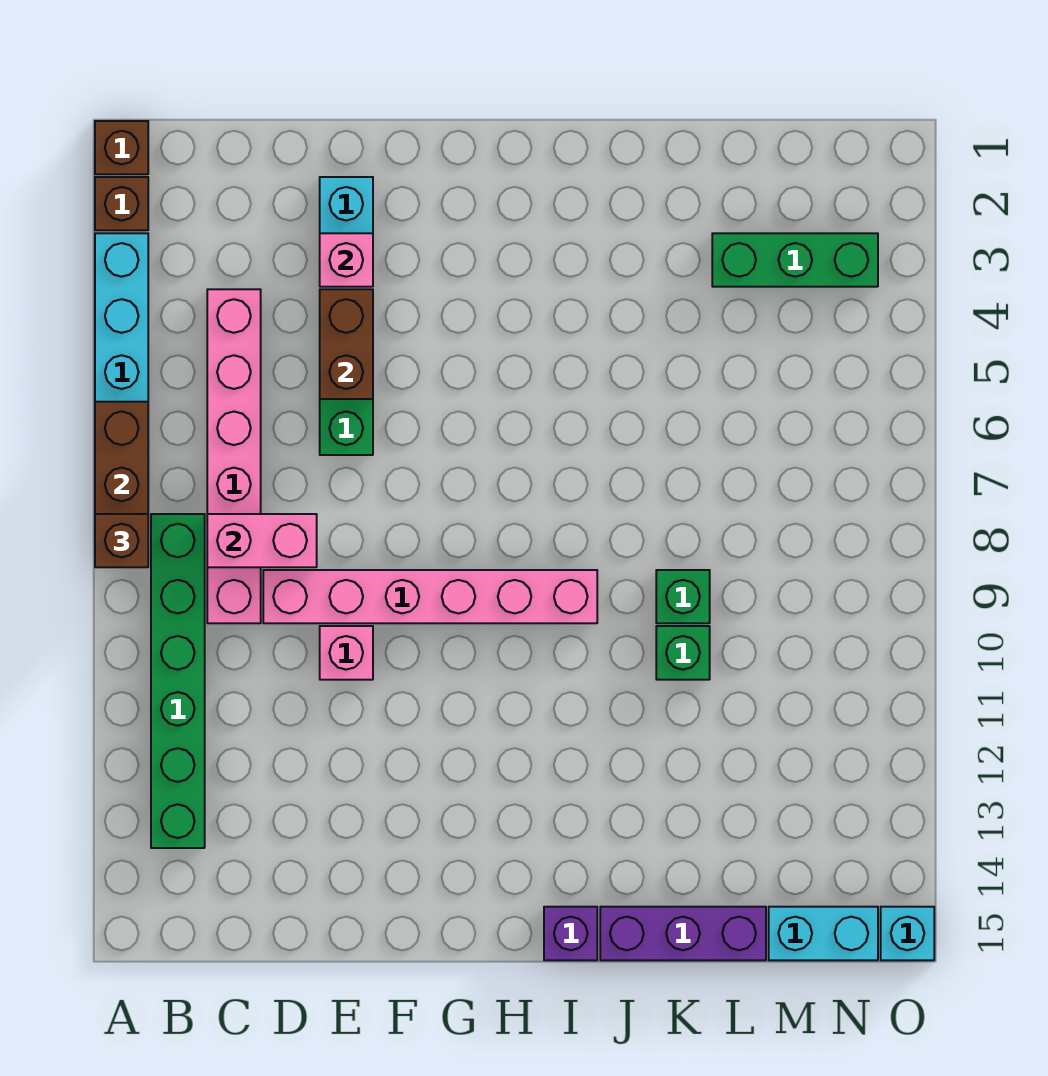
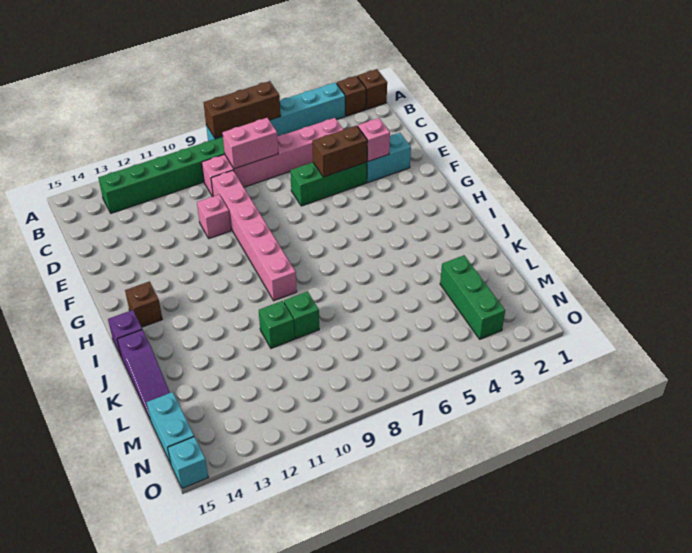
brown 1x1 brick [95,514,148,567] -> brown 1x1 brick moved to [125,282,162,327]
pink 1x2 brick [207,514,317,567] -> pink 1x2 brick turned to [222,118,278,169]
purple 1x3 brick [600,907,766,960] -> purple 1x3 slope [117,330,170,419]

